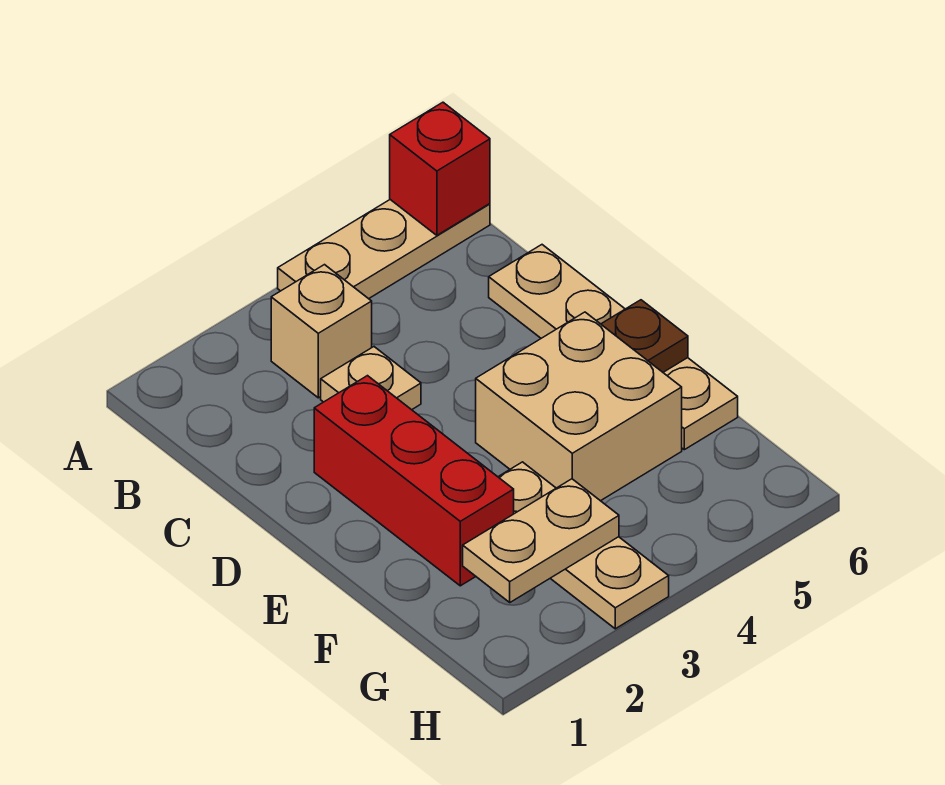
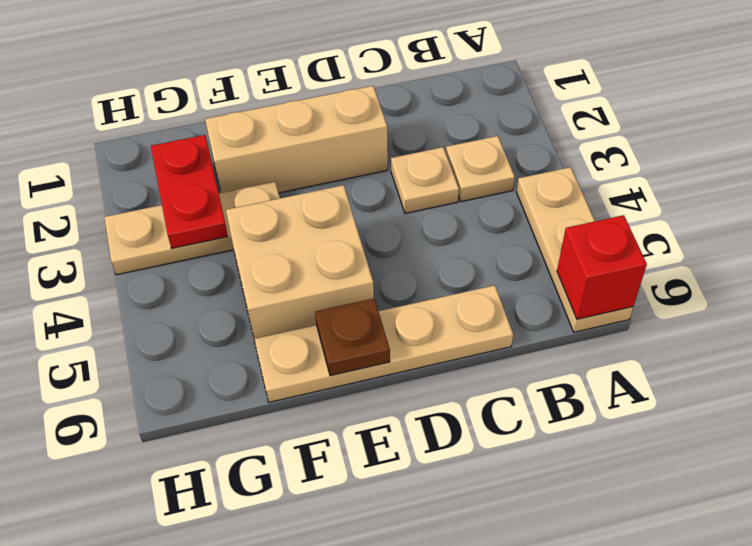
tan 1x1 brick [271,265,372,398] -> tan 1x1 plate [446,136,515,202]
red 1x3 brick [314,376,514,586] -> tan 1x3 brick [205,86,388,193]
tan 1x2 plate [463,479,619,602] -> red 1x2 plate [151,135,228,248]

